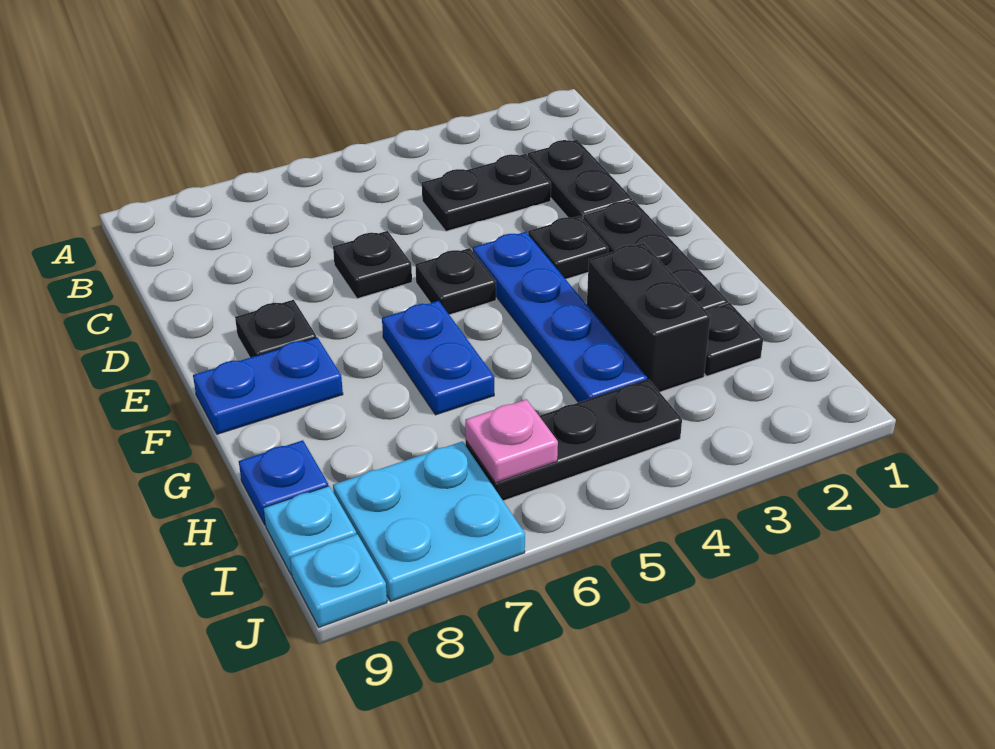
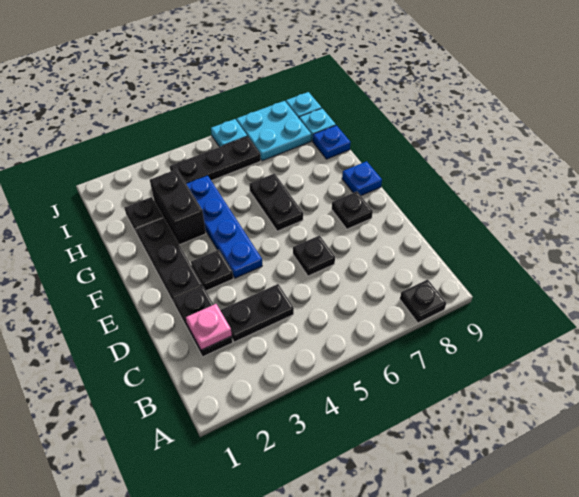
black 1x1 plate [415,248,496,315] -> black 1x1 plate moved to [400,279,446,323]
blue 1x2 plate [382,301,494,415] -> black 1x2 plate [249,174,303,231]
blue 1x2 plate [193,337,343,434] -> blue 1x1 plate [342,161,382,196]
pink 1x1 plate [465,399,558,483] -> pink 1x1 plate moved to [186,304,232,350]
none -> cyan 1x1 plate [211,119,247,147]

